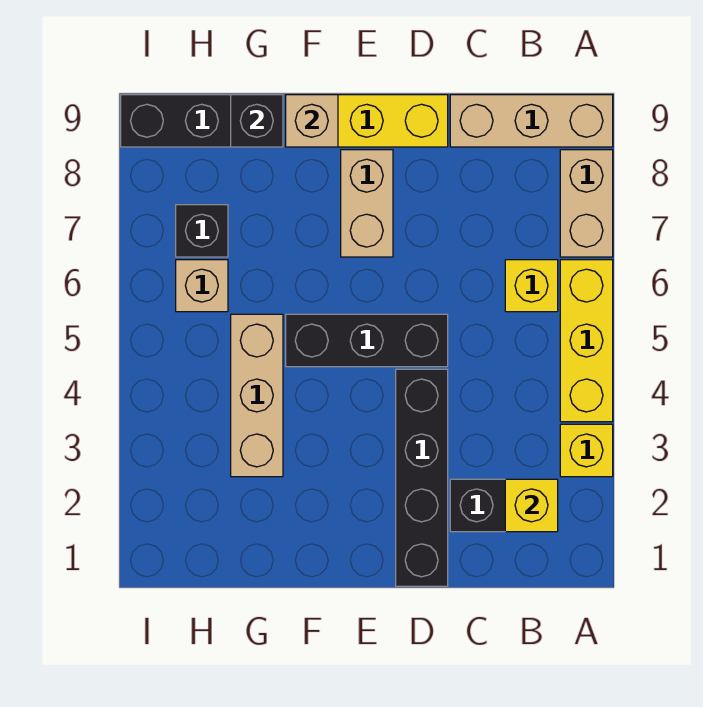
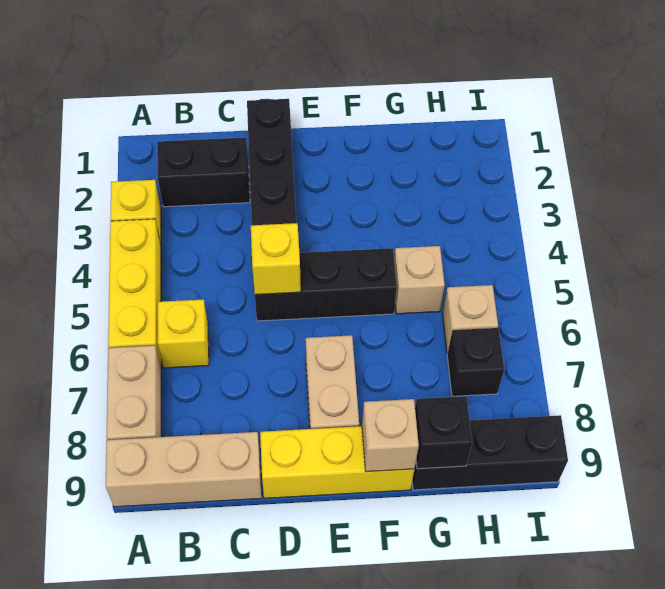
yellow 1x1 brick [505,479,558,532] -> yellow 1x1 brick moved to [251,223,301,295]
tan 1x3 brick [231,314,283,477] -> tan 1x1 brick [394,246,445,314]

